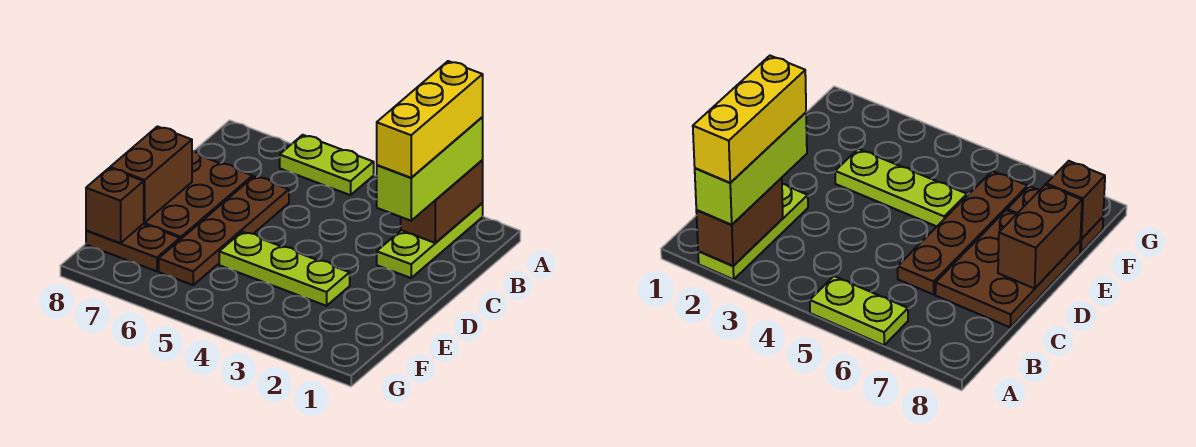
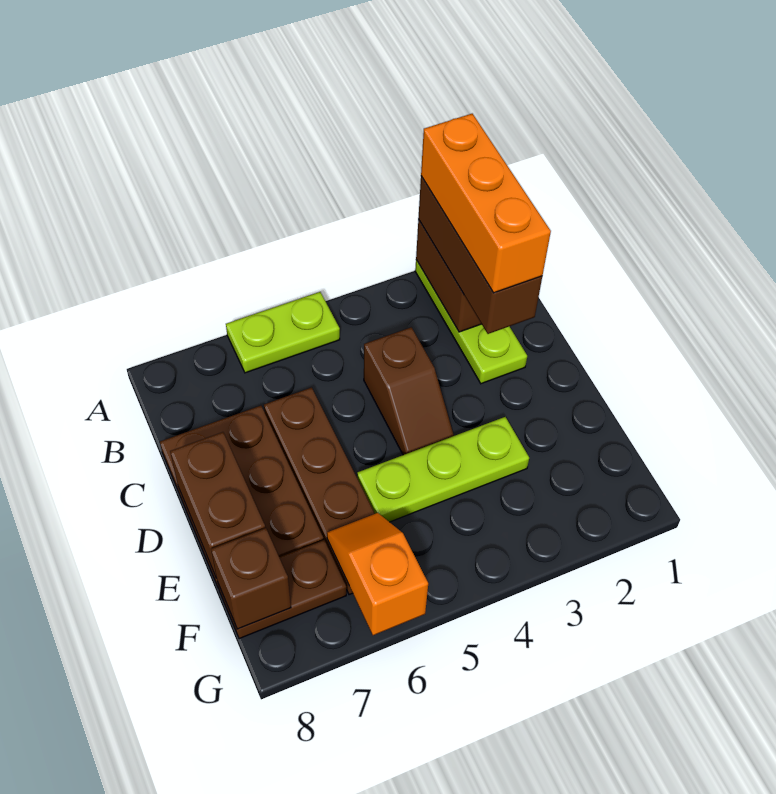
lime 1x3 brick [377,117,483,221] -> brown 1x3 brick [418,176,542,334]
yellow 1x3 brick [377,61,483,178] -> orange 1x3 brick [421,114,551,293]
none -> brown 1x2 slope [364,327,454,455]
none -> orange 1x2 slope [327,513,428,635]

